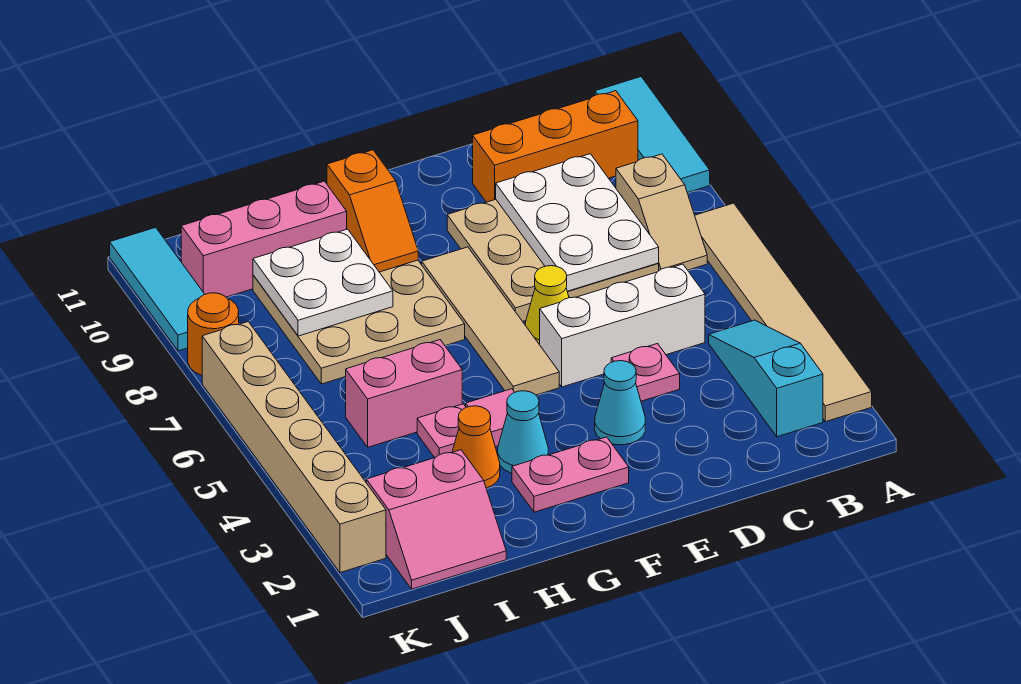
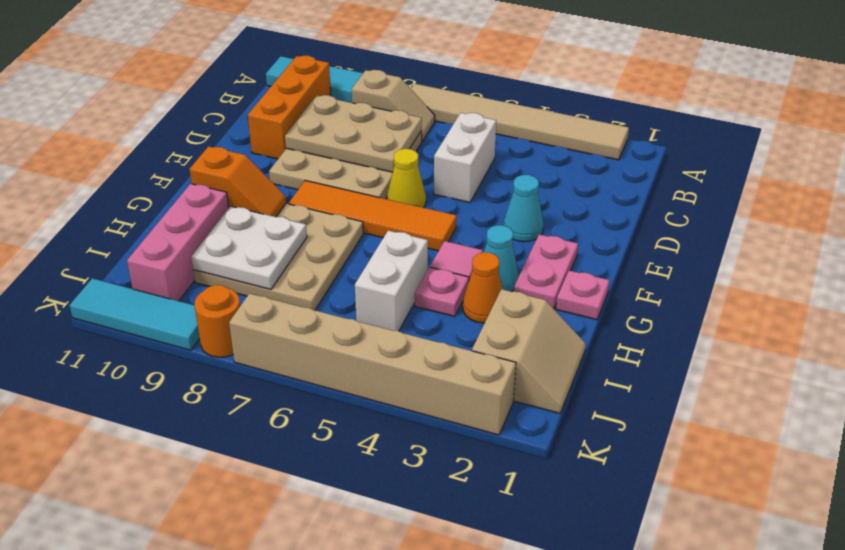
cyan 1x3 slope [709,320,823,437] -> none
white 1x3 brick [540,264,705,387] -> white 1x2 brick [434,113,496,203]
white 2x3 plate [496,154,659,291] -> tan 2x3 plate [285,95,422,172]
pink 1x1 plate [611,344,680,401] -> pink 1x1 plate moved to [556,271,610,320]
tan 1x4 tile [422,247,559,395] -> orange 1x4 tile [289,181,456,251]
pink 1x2 brick [346,340,462,447] -> white 1x2 brick [355,231,428,331]
pink 2x2 slope [366,450,506,589] -> tan 2x2 slope [472,289,586,413]

